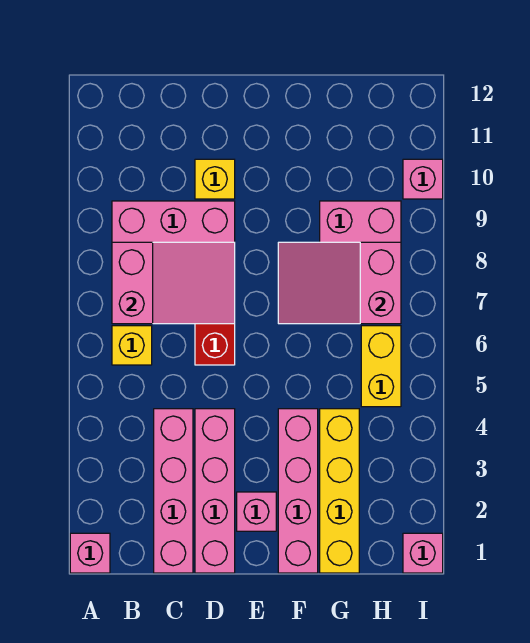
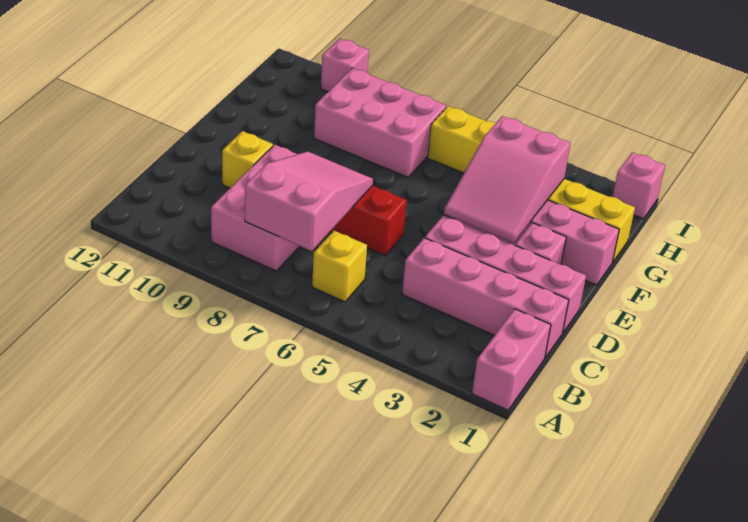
pink 1x1 brick [70,533,110,573] -> pink 1x2 brick [472,309,551,410]
pink 2x3 slope [278,242,401,324] -> pink 2x3 slope moved to [444,116,571,243]

